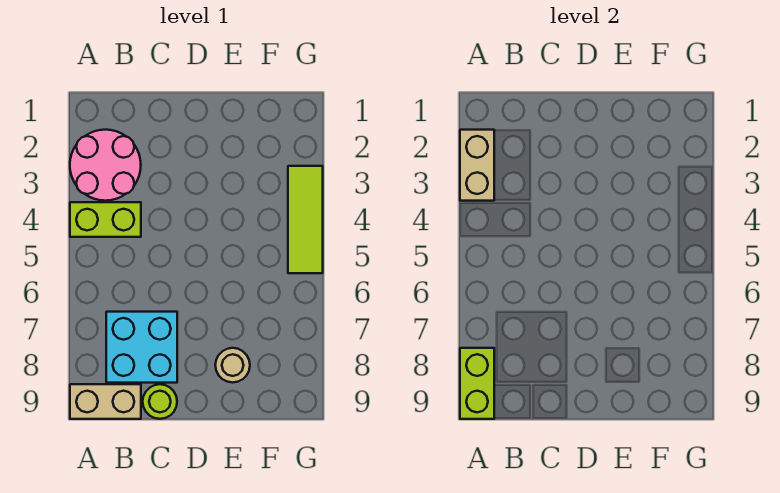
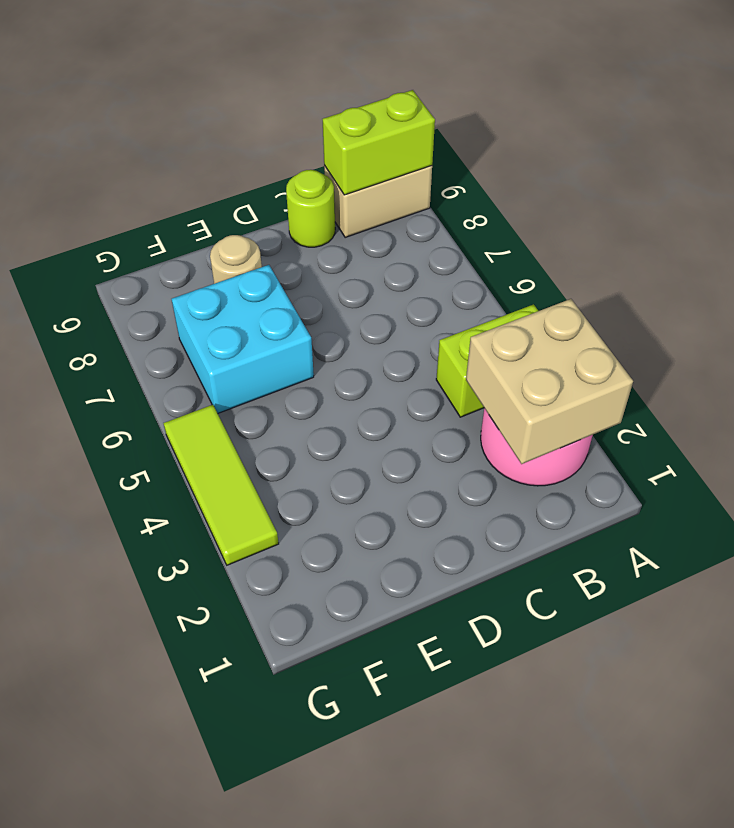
tan 1x2 brick [460,130,494,201] -> tan 2x2 brick [466,299,633,464]
lime 1x2 brick [460,348,494,419] -> lime 1x2 brick turned to [323,90,435,195]
cyan 2x2 brick [106,312,177,383] -> cyan 2x2 brick moved to [172,265,314,413]

